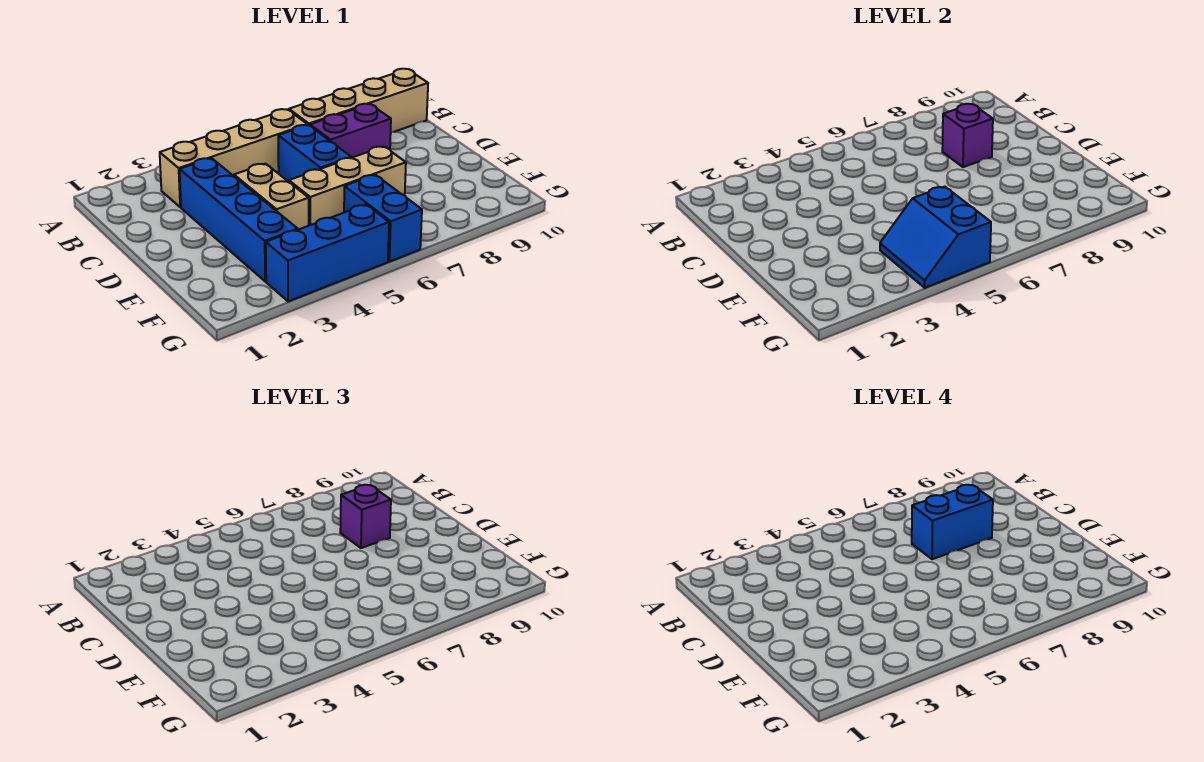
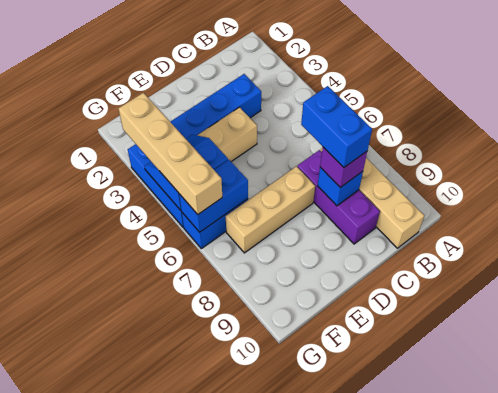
tan 1x4 brick [160,109,307,207] -> tan 1x4 brick moved to [118,93,222,214]
blue 1x2 brick [278,125,351,182] -> blue 1x2 brick moved to [179,160,248,232]
purple 1x2 brick [310,104,391,158] -> purple 1x3 brick [297,150,380,244]
purple 1x1 brick [942,104,993,167] -> blue 1x1 brick [318,167,363,206]
tan 1x3 brick [289,146,406,226] -> tan 1x3 brick turned to [226,166,315,253]

